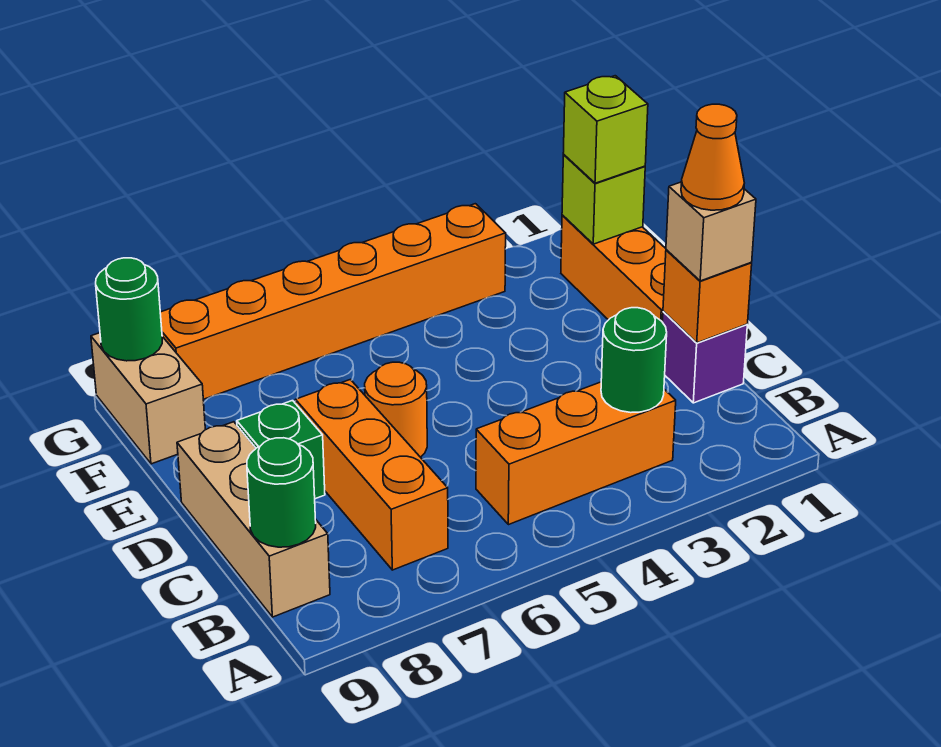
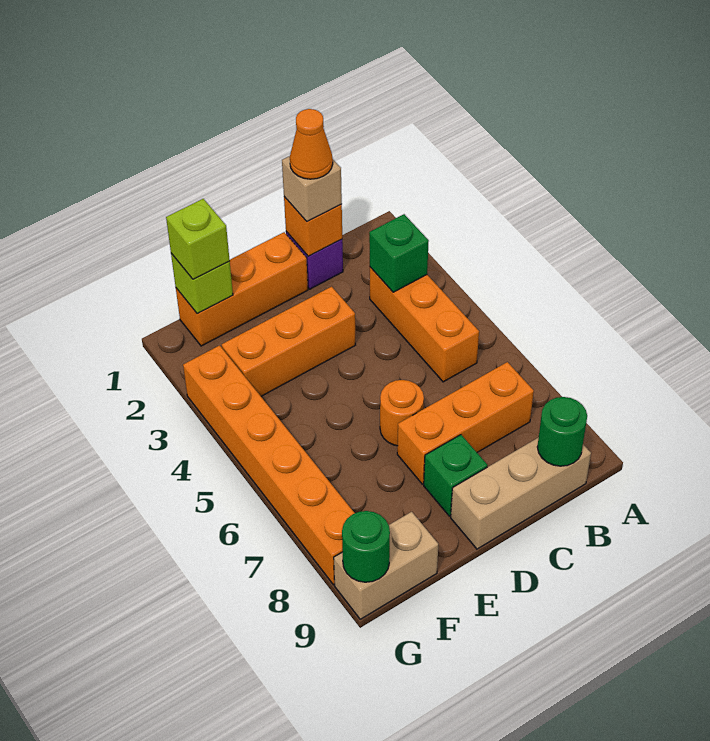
green 1x1 round brick [601,308,667,413] -> green 1x1 brick [369,214,429,292]
none -> orange 1x3 brick [222,287,355,396]

